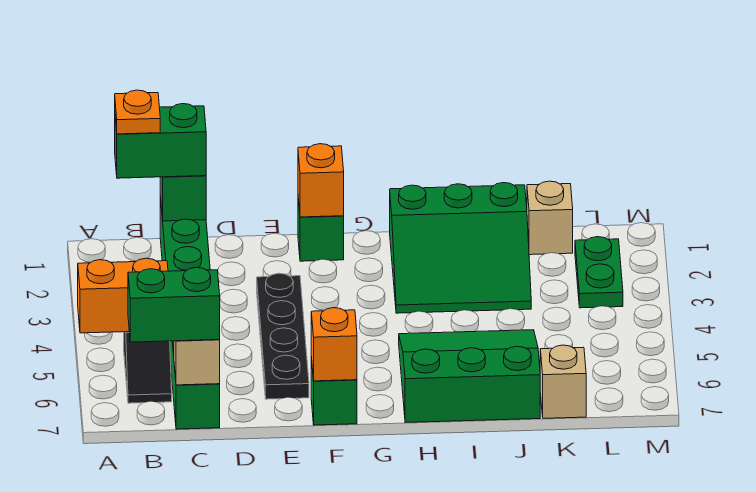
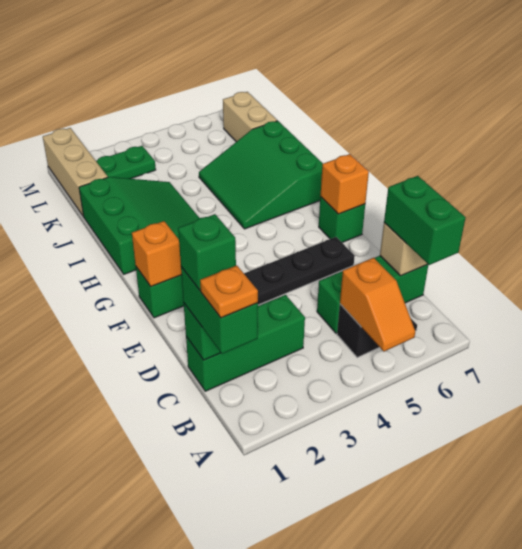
orange 1x2 brick [78,258,168,333] -> orange 1x2 slope [340,258,415,351]
none -> green 1x1 brick [178,214,236,290]
tan 1x1 brick [527,181,573,255] -> tan 1x3 brick [43,128,108,216]
tan 1x1 brick [540,345,586,418] -> tan 1x2 brick [223,92,277,142]

